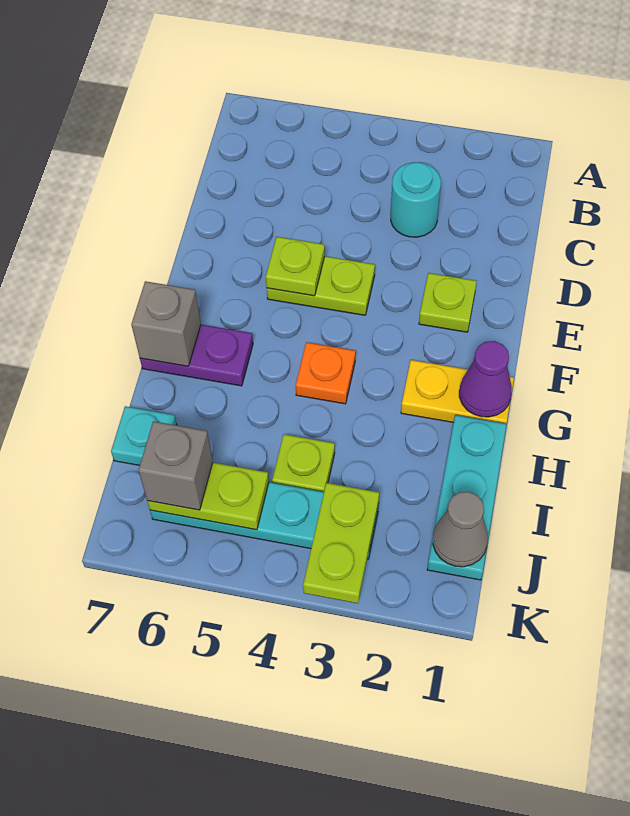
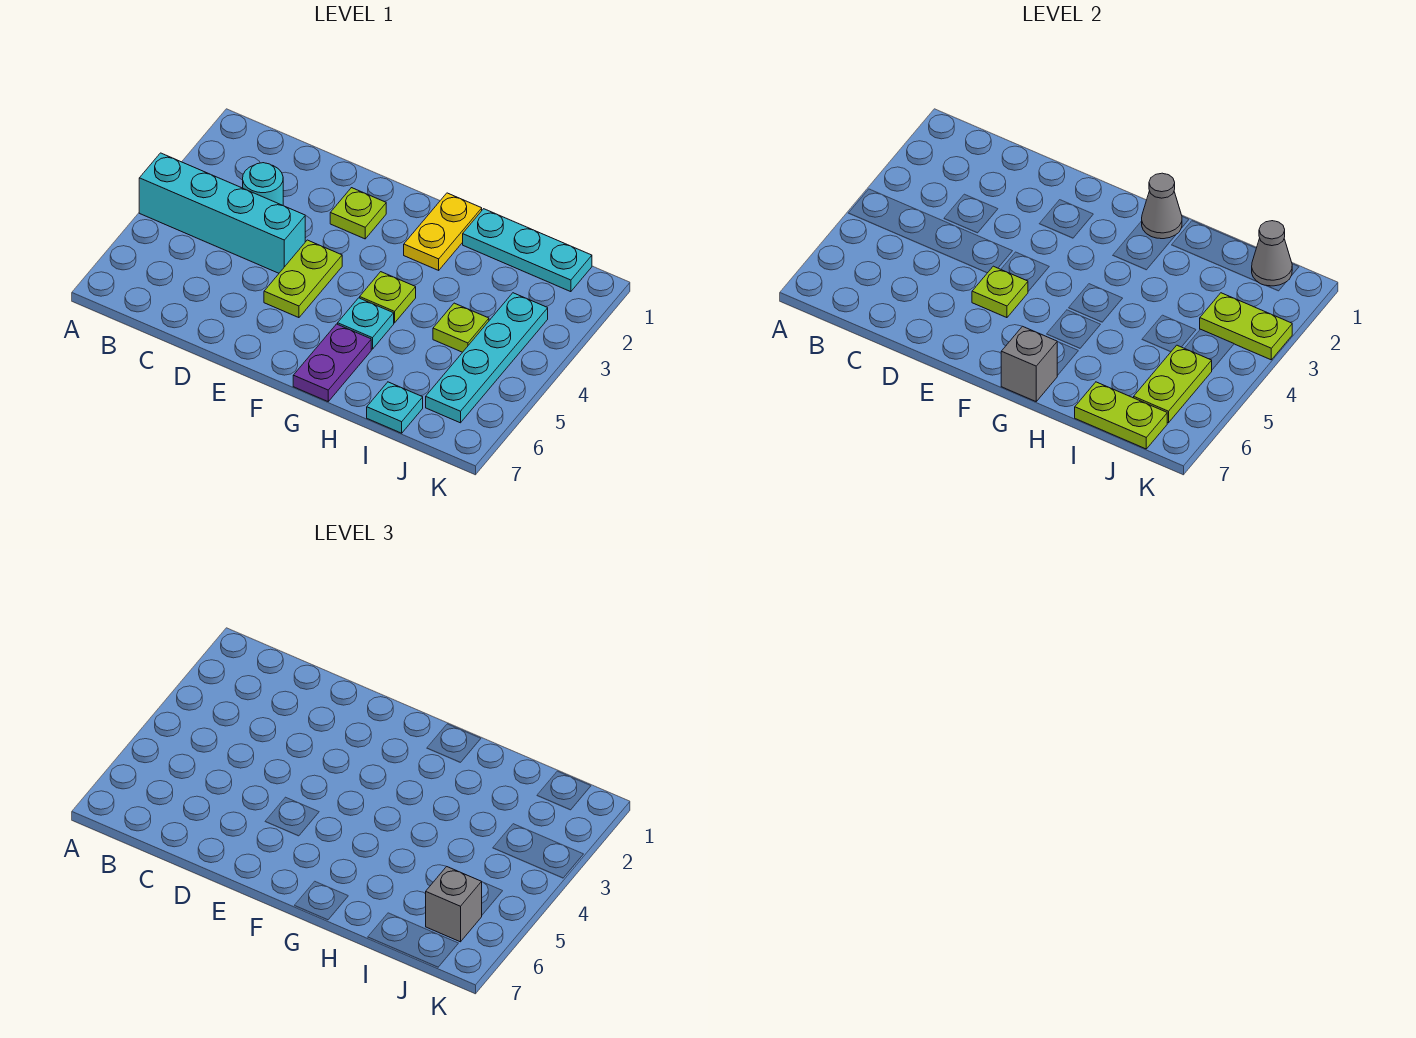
none -> cyan 1x4 brick [139,153,305,273]
purple 1x1 cone [459,341,512,417] -> grey 1x1 cone [1142,173,1182,239]
orange 1x1 plate [296,342,356,404] -> lime 1x1 plate [360,272,416,323]
none -> cyan 1x1 plate [338,298,394,349]
none -> lime 1x2 plate [1075,382,1167,449]

